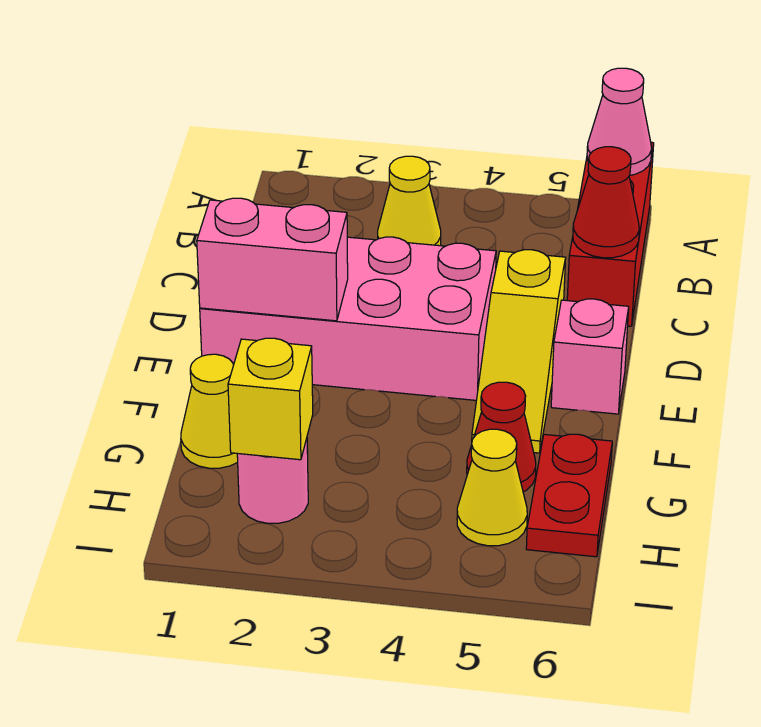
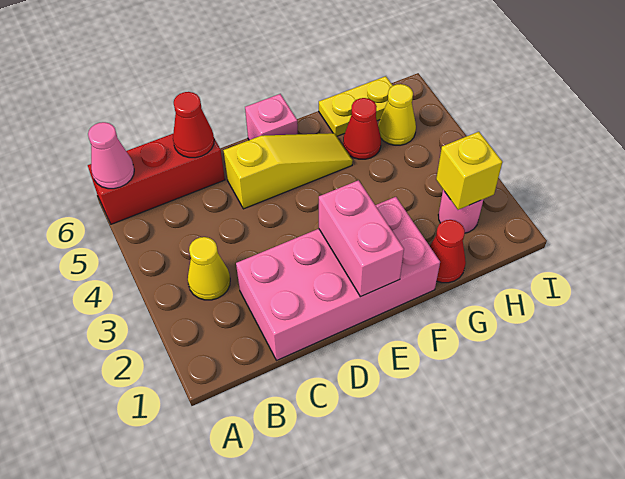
pink 2x4 brick [200,237,496,400] -> pink 2x4 brick turned to [236,197,440,360]
yellow 1x1 cone [181,354,238,468] -> red 1x1 cone [430,220,466,283]
red 1x2 plate [526,434,612,557] -> yellow 1x2 plate [319,76,393,136]

